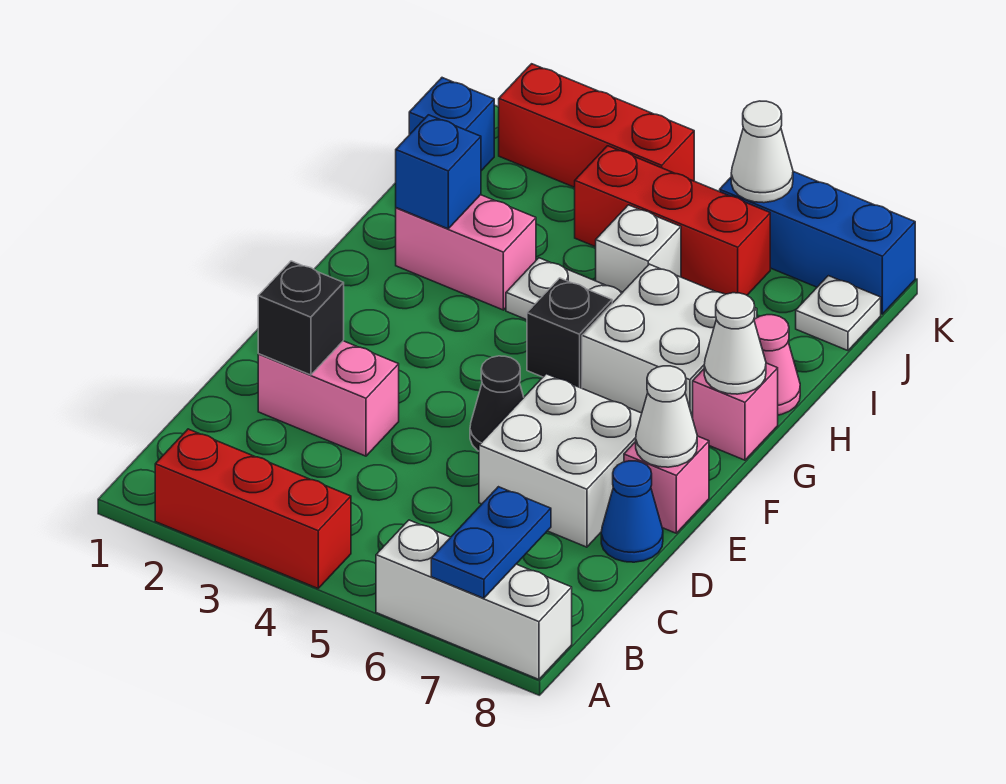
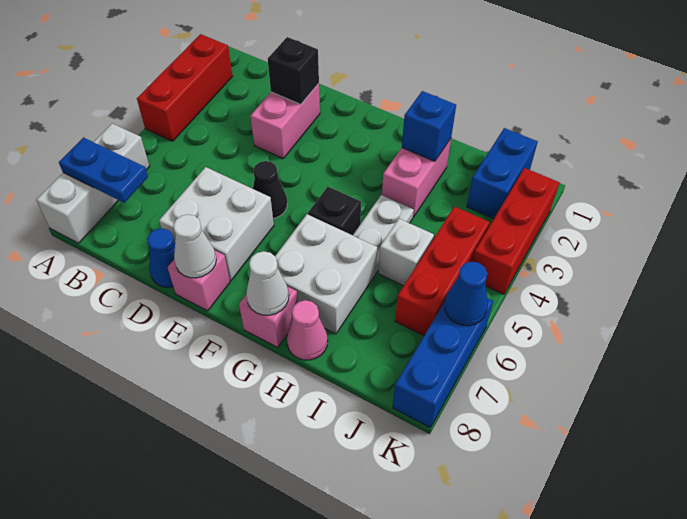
blue 1x1 brick [409,78,494,171] -> blue 1x2 brick [467,128,538,219]
white 1x1 plate [796,276,881,351] -> none
white 1x1 cone [731,101,793,203] -> blue 1x1 cone [445,262,488,326]

